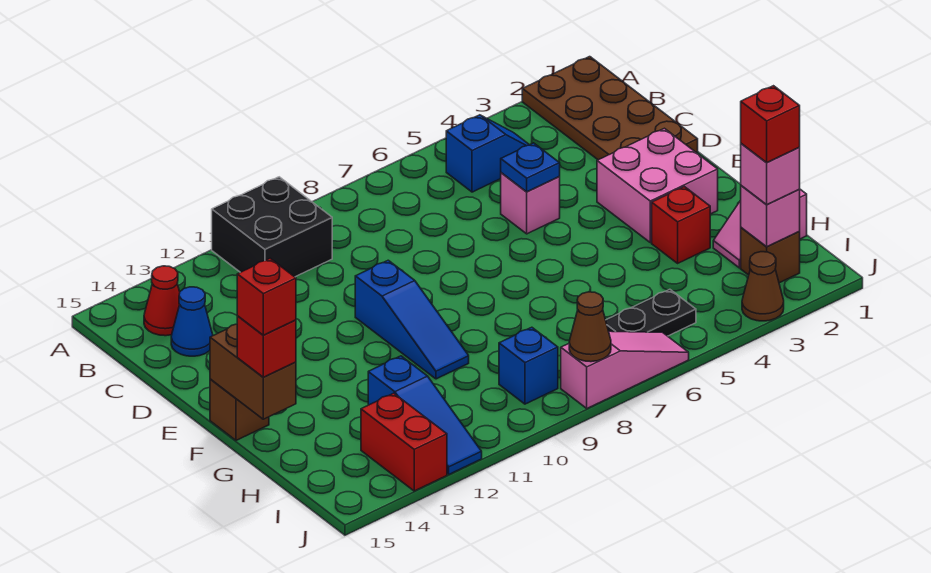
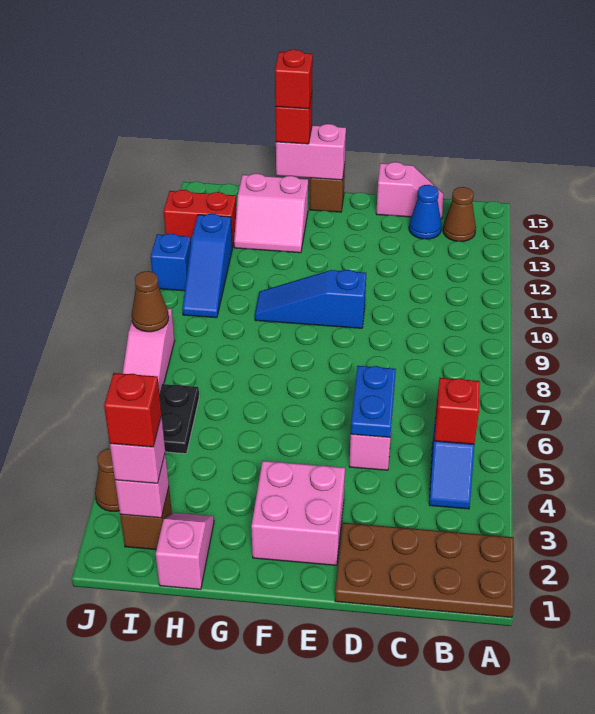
black 2x2 brick [212,177,332,277] -> none
red 1x1 cone [144,266,180,336] -> brown 1x1 cone [443,187,476,241]
none -> pink 1x2 slope [376,162,443,219]
blue 1x1 plate [501,143,560,192] -> blue 1x2 plate [351,366,396,437]
brown 1x2 brick [210,324,296,419] -> pink 1x2 brick [276,124,346,180]
red 1x1 brick [652,187,710,263] -> red 1x1 brick moved to [434,378,480,444]
none -> pink 2x2 slope [234,174,308,253]
blue 1x3 slope [368,356,482,474] -> blue 1x3 slope turned to [182,214,232,318]
blue 1x1 brick [499,327,558,404] -> blue 1x1 brick moved to [151,234,191,291]

